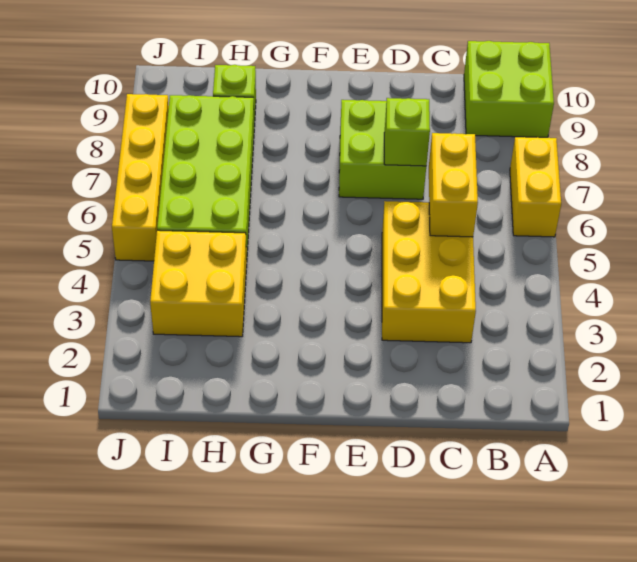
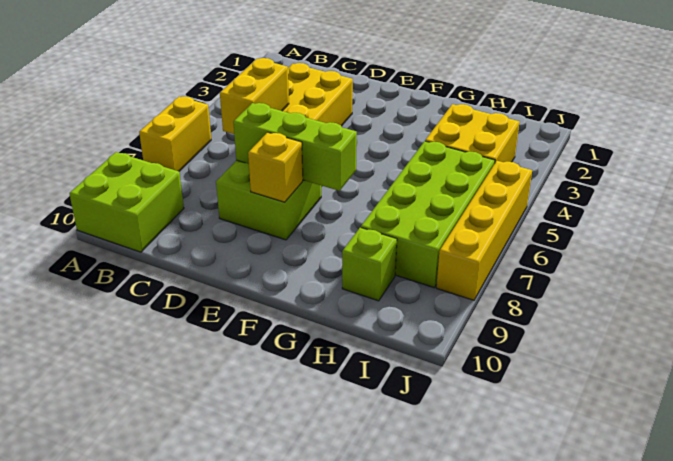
lime 1x1 brick [384,98,430,166] -> lime 1x3 brick [233,103,357,191]
none -> yellow 1x1 brick [248,132,303,202]

